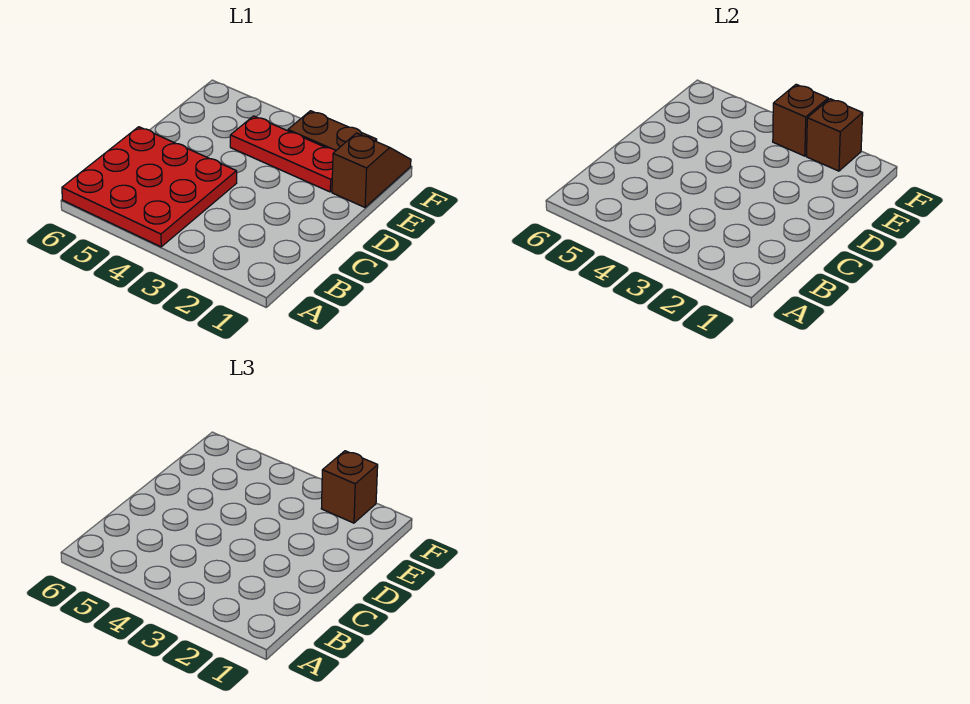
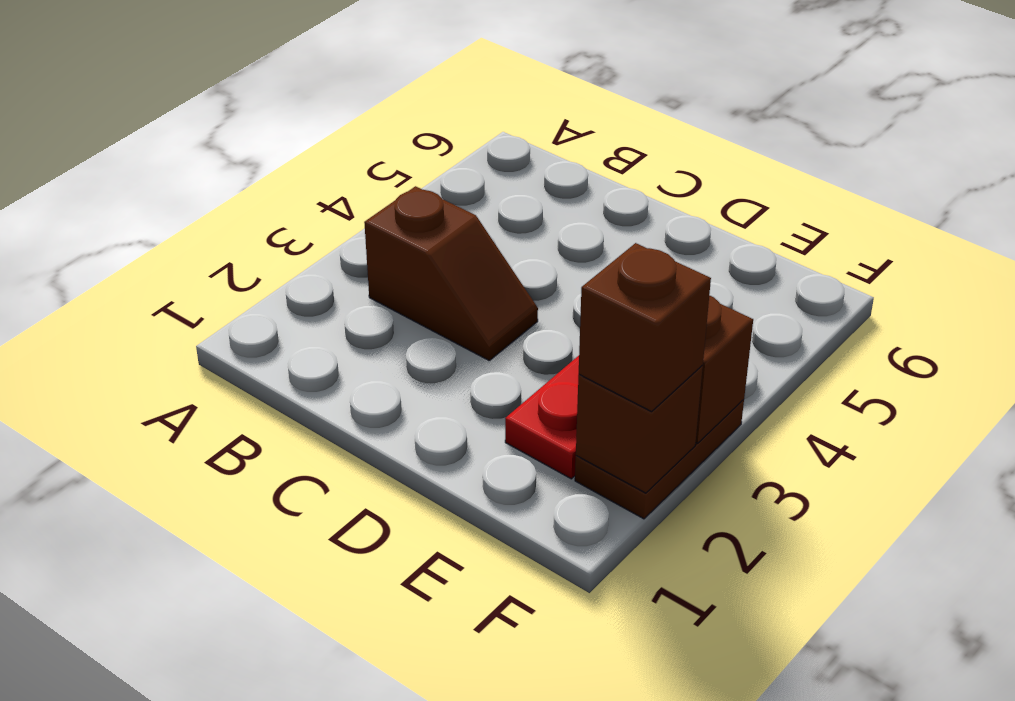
red 3x3 plate [62,127,237,247] -> none
brown 1x2 slope [332,133,411,207] -> brown 1x2 slope moved to [364,186,538,360]

